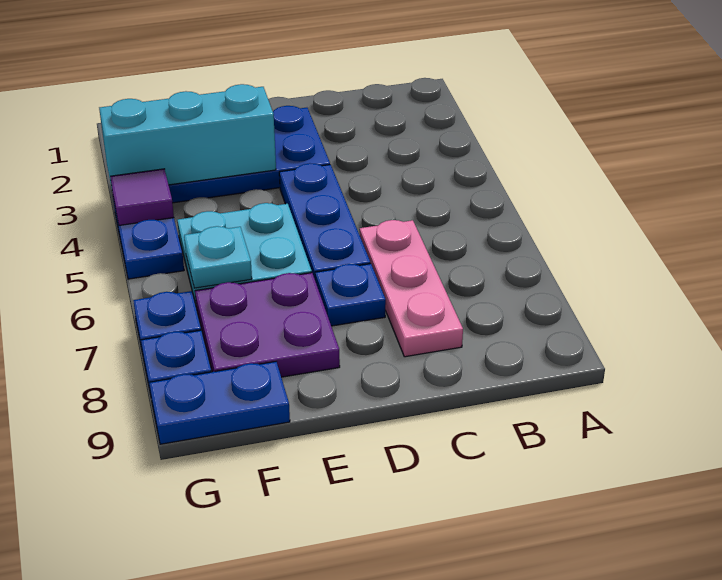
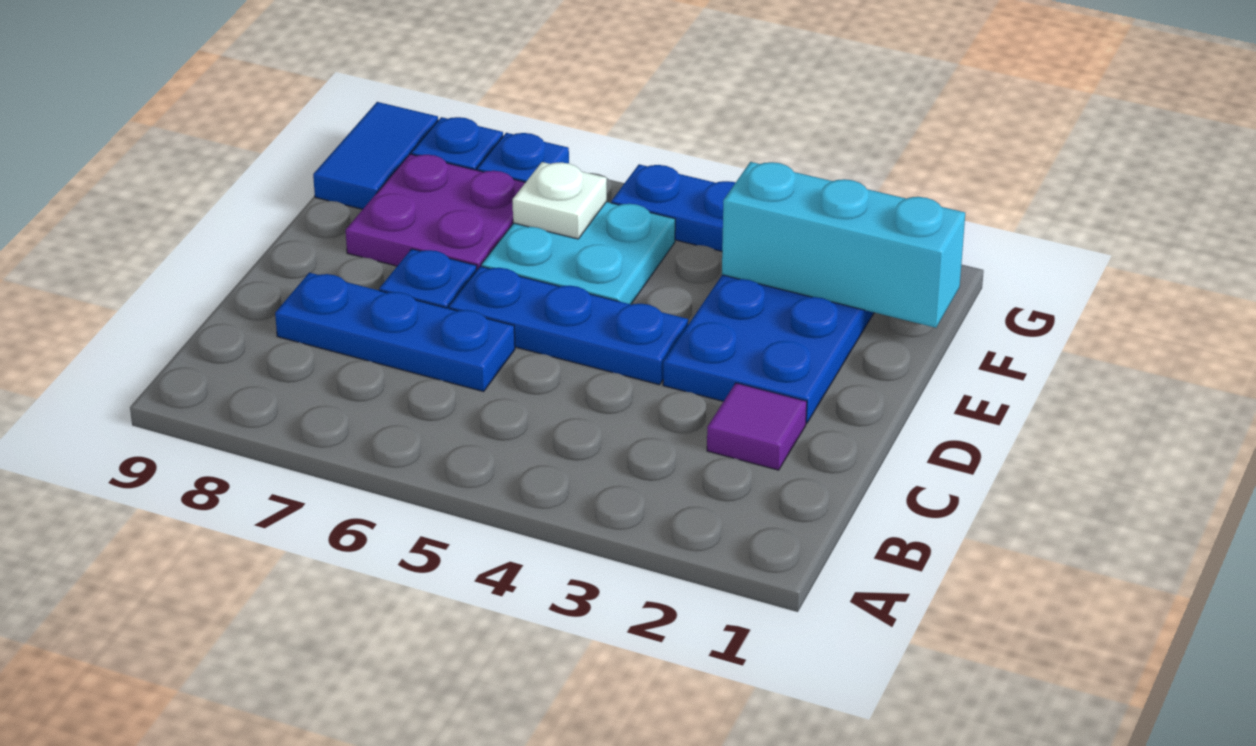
pink 1x3 plate [360,220,463,357] -> blue 1x3 plate [275,273,515,392]
cyan 1x3 brick [99,84,276,188] -> cyan 1x3 brick turned to [722,162,965,328]
cyan 1x1 plate [184,226,252,288] -> white 1x1 plate [513,162,607,239]
blue 1x2 plate [149,362,290,444] -> blue 1x2 tile [313,102,438,209]
purple 1x1 tile [110,169,174,225] -> purple 1x1 tile moved to [707,383,807,470]

